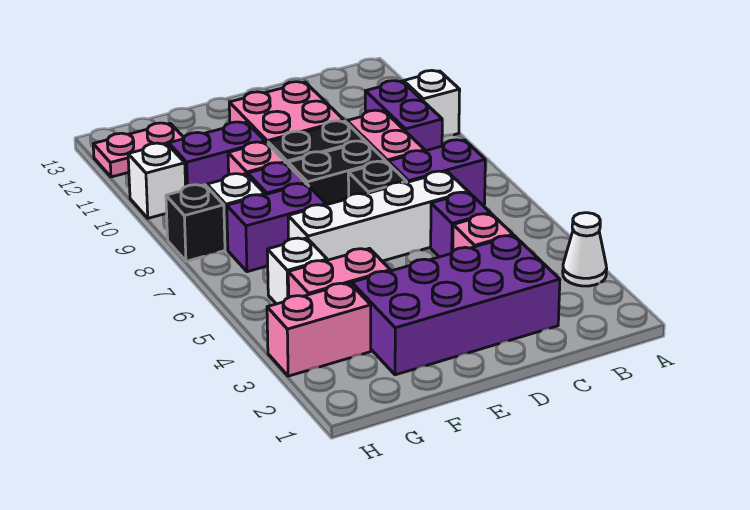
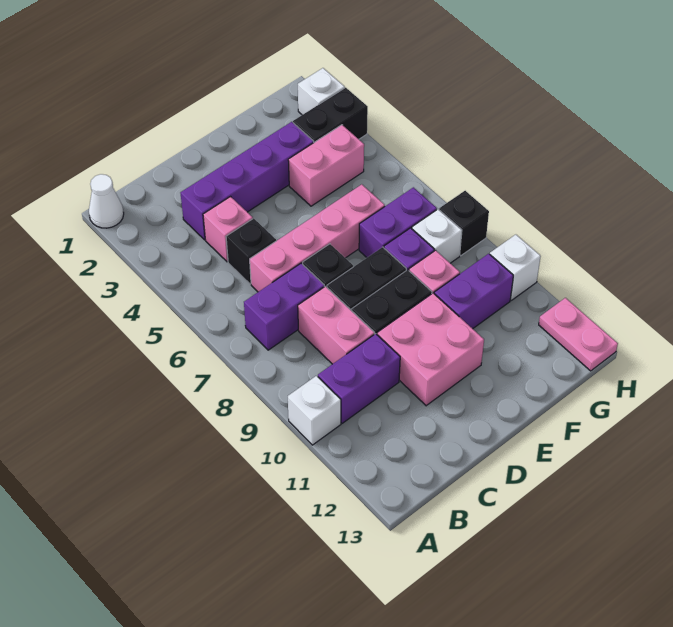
white 1x1 cone [563,213,607,286] -> white 1x1 cone moved to [89,174,124,228]
purple 1x2 brick [365,81,442,151] -> purple 1x2 brick turned to [318,334,400,423]
purple 2x4 brick [352,236,560,375] -> purple 1x4 brick [181,122,314,240]
purple 1x1 brick [431,192,490,257] -> black 1x1 brick [226,218,276,284]
white 1x4 brick [288,171,468,261] -> pink 1x4 brick [250,184,385,292]
pink 1x2 brick [267,283,371,376] -> black 1x2 brick [293,88,368,142]
white 1x1 brick [267,238,327,304] -> white 1x1 brick moved to [298,68,345,115]
pink 1x2 plate [93,123,184,177] -> pink 1x2 plate turned to [539,298,618,371]

